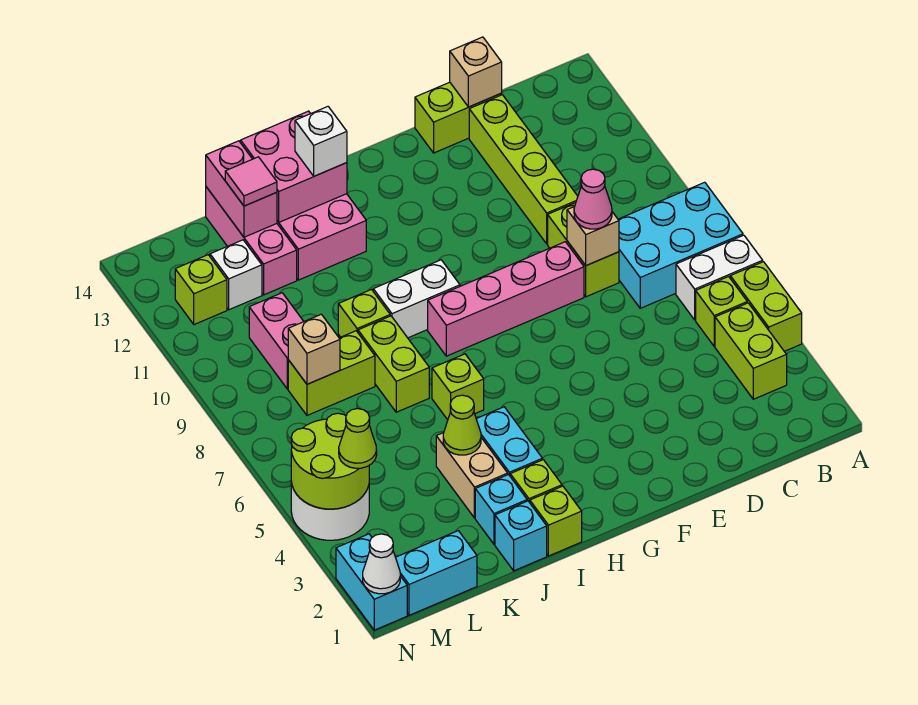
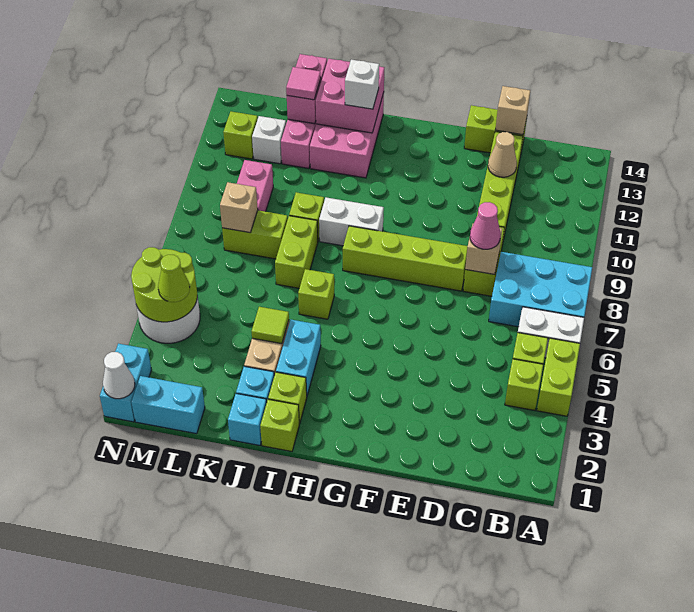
lime 1x2 brick [715,303,787,399] -> lime 1x1 brick [505,359,543,410]
none -> tan 1x1 cone [488,132,517,177]
pink 1x4 brick [428,242,584,356] -> lime 1x4 brick [343,226,468,291]
lime 1x1 cone [443,395,481,455] -> lime 1x1 tile [252,307,289,344]

